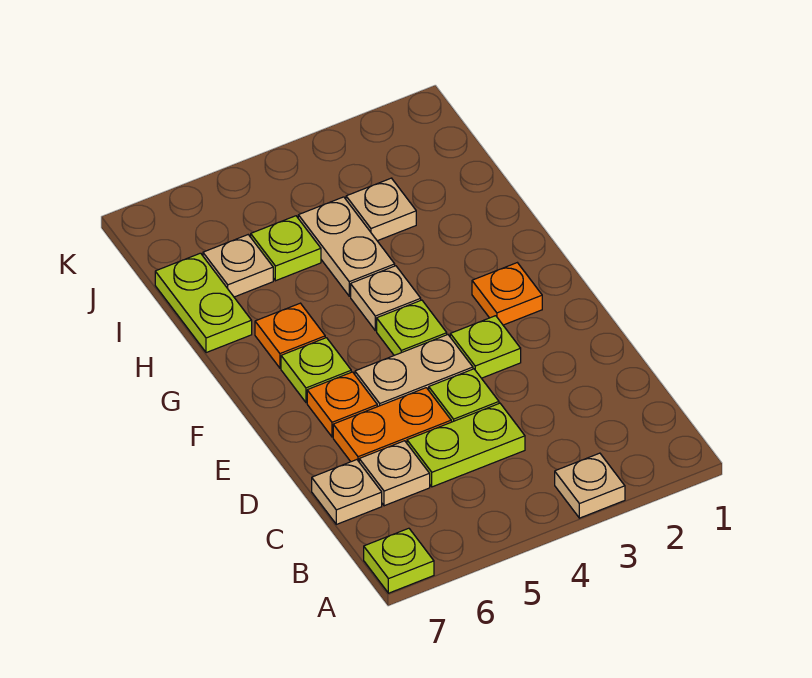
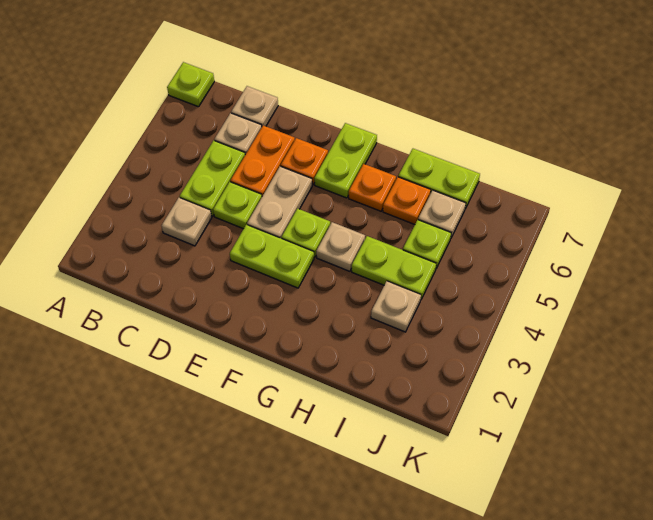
tan 1x1 plate [555,453,625,518] -> tan 1x1 plate moved to [162,198,212,246]
lime 1x1 plate [450,316,521,378] -> lime 1x2 plate [230,225,314,288]
orange 1x1 plate [472,263,542,325] -> orange 1x1 plate moved to [383,177,431,224]
lime 1x1 plate [281,338,351,403] -> lime 1x2 plate [314,123,377,198]
tan 1x2 plate [298,197,395,296] -> lime 1x2 plate [352,236,436,299]

